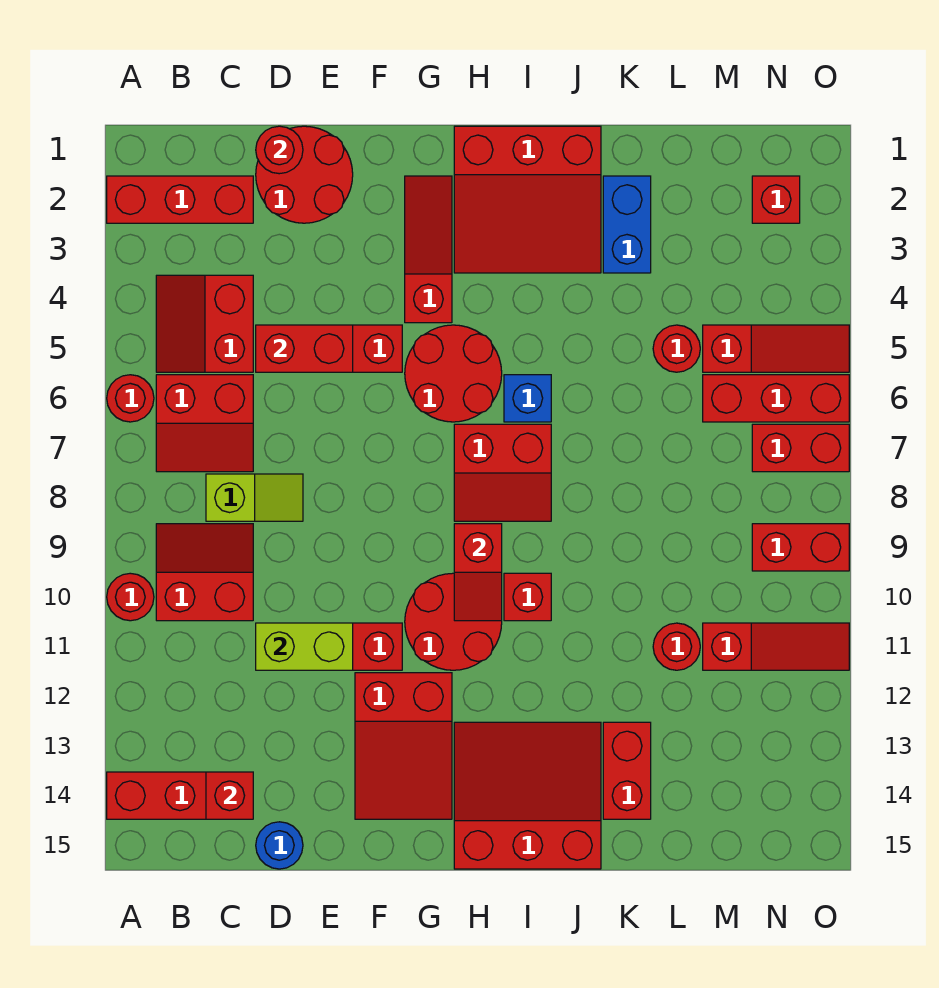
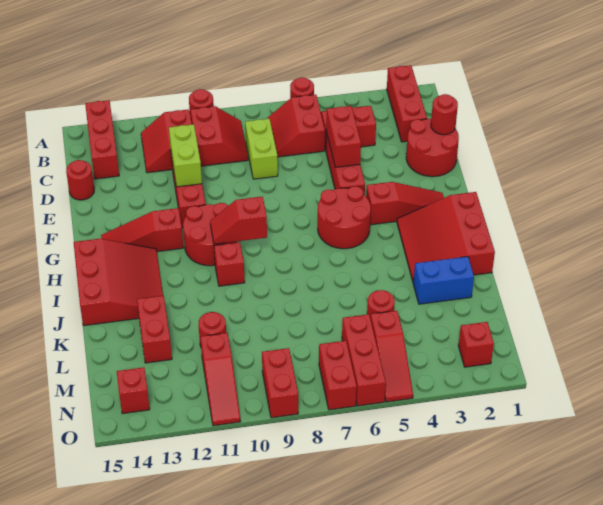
lime 1x2 slope [206,474,303,521] -> lime 1x2 brick [245,119,278,179]
red 1x1 brick [206,772,253,819] -> red 1x1 brick moved to [117,367,150,414]
blue 1x1 round brick [256,822,303,869] -> red 1x1 round brick [66,160,94,200]
red 2x3 slope [355,673,452,819] -> red 1x3 slope [101,208,183,252]
red 2x2 slope [454,424,551,521] -> red 2x2 slope moved to [141,109,192,173]
blue 1x1 brick [504,375,551,422] -> none
red 1x2 brick [603,722,651,819] -> red 1x2 brick turned to [137,296,172,363]

